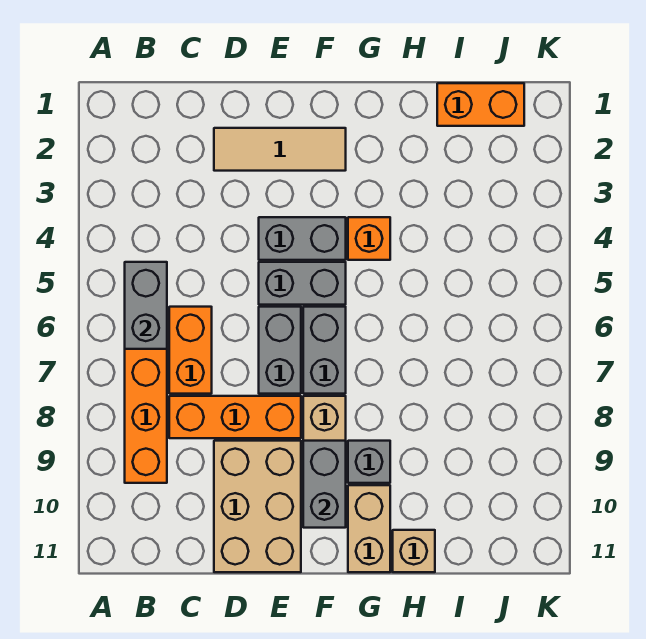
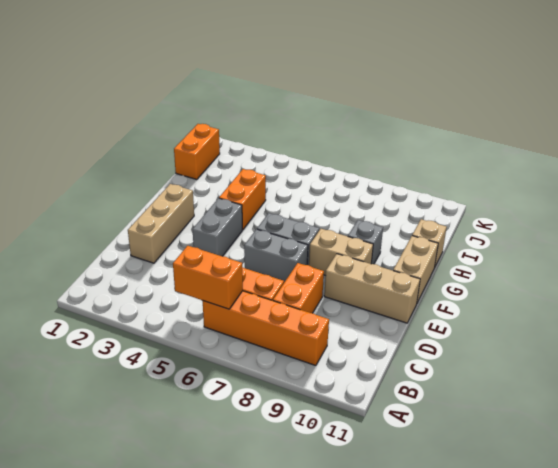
grey 1x2 brick [125,262,167,349] -> orange 1x2 brick [173,246,243,309]
orange 1x3 brick [169,396,301,438] -> orange 1x2 brick [273,263,324,313]
tan 1x3 tile [214,128,346,171] -> tan 1x3 brick [128,184,194,263]
tan 2x3 brick [214,441,301,572] -> tan 1x3 brick [324,254,420,323]
grey 1x2 brick [259,262,346,305] -> none
grey 1x2 brick [303,441,346,528] -> none
orange 1x1 brick [348,217,390,260] -> orange 1x2 brick [219,169,266,230]
tan 1x2 brick [348,485,390,572] -> tan 1x2 brick turned to [393,236,438,303]

